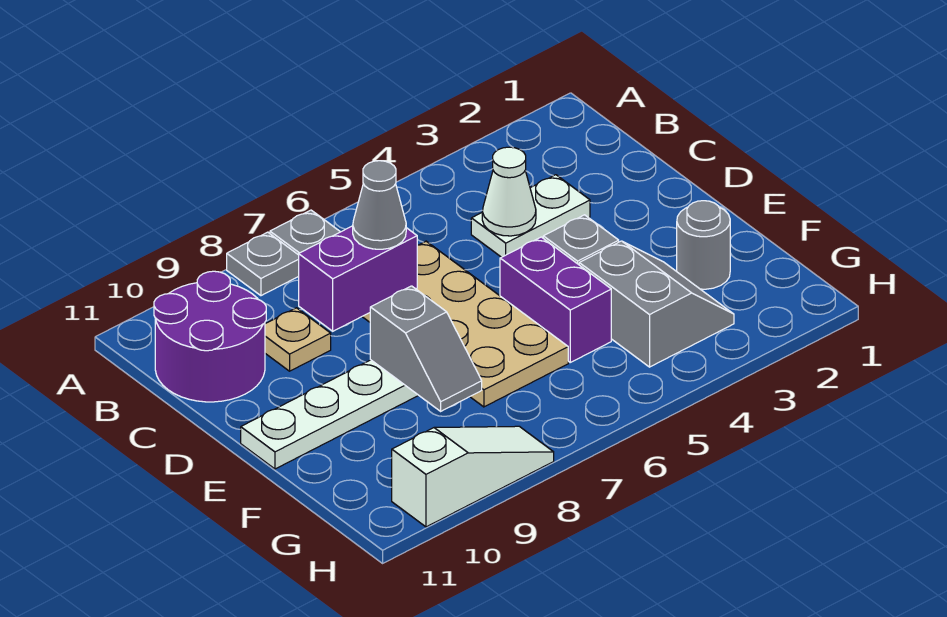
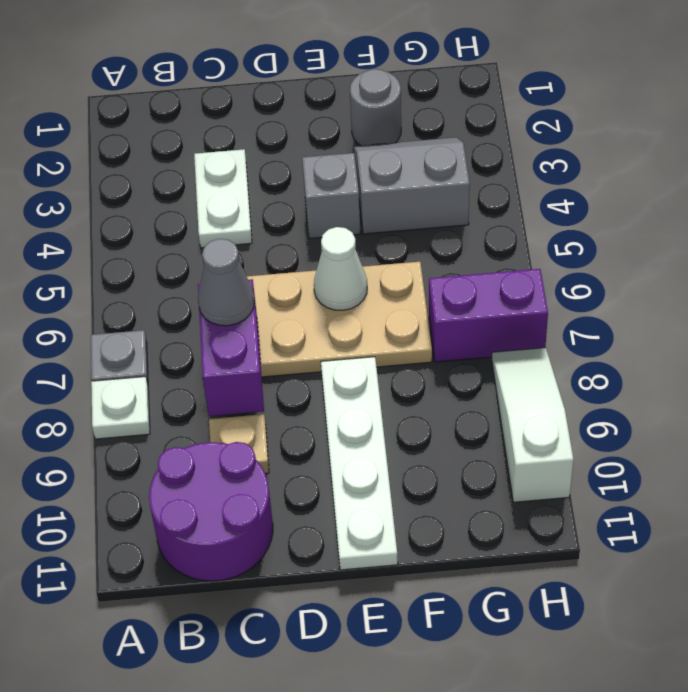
grey 1x1 plate [227,232,299,296] -> white 1x1 plate [91,377,150,439]
white 1x1 cone [482,147,536,236] -> white 1x1 cone moved to [314,227,367,310]
purple 1x2 brick [500,237,611,362] -> purple 1x2 brick moved to [429,269,548,362]
grey 1x2 slope [370,286,482,411] -> none

